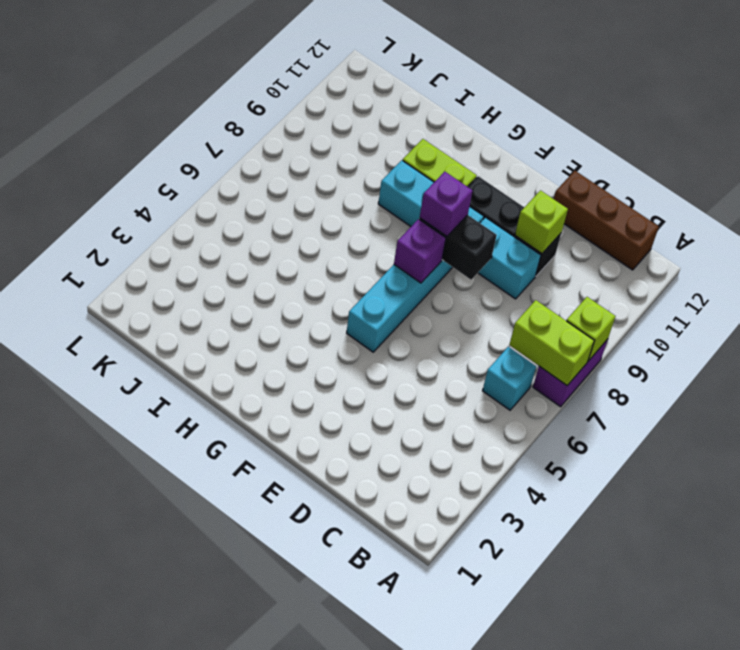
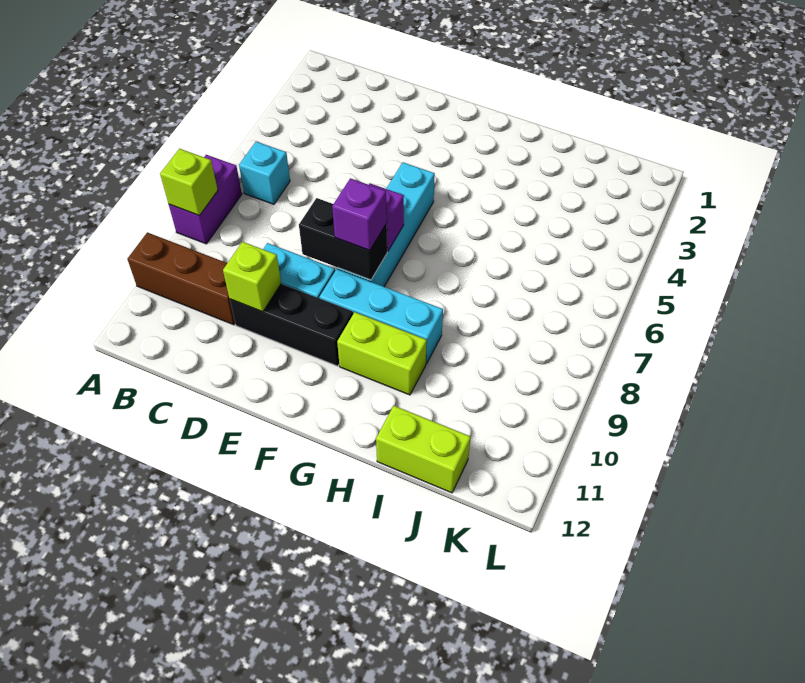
lime 1x2 brick [510,300,594,385] -> lime 1x2 brick moved to [376,406,471,493]
brown 1x3 brick [554,171,659,270] -> brown 1x3 brick moved to [127,232,235,325]

